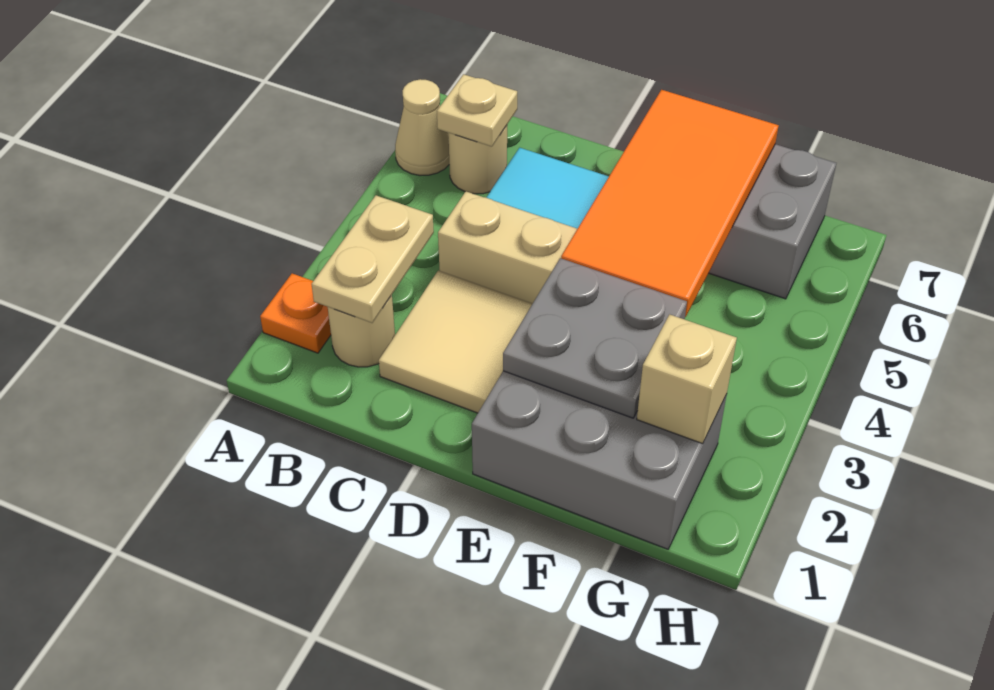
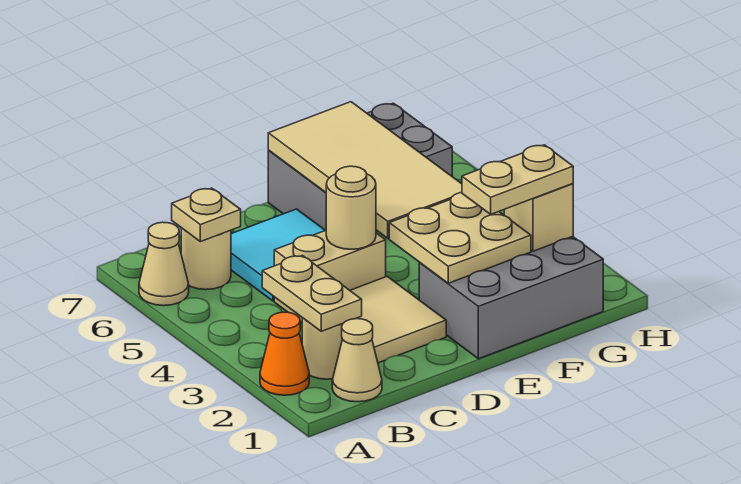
orange 1x1 plate [260,273,331,353] -> orange 1x1 cone [260,312,309,395]
none -> tan 1x1 cone [332,319,382,402]
none -> tan 1x1 round brick [326,166,376,249]
grey 2x2 plate [503,258,687,418] -> tan 2x2 plate [389,193,531,283]
orange 2x4 tile [561,90,779,317] -> tan 2x4 tile [268,102,462,238]
none -> tan 1x2 plate [462,145,573,214]

